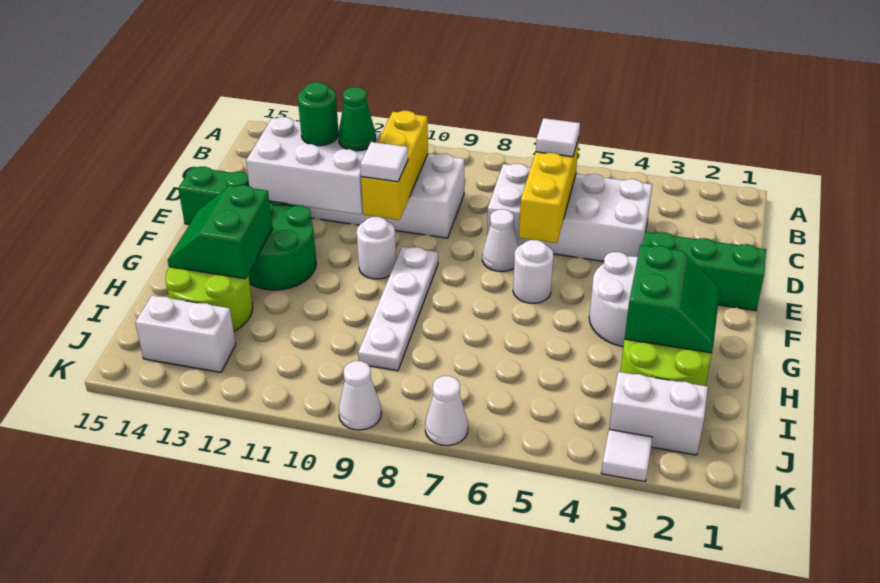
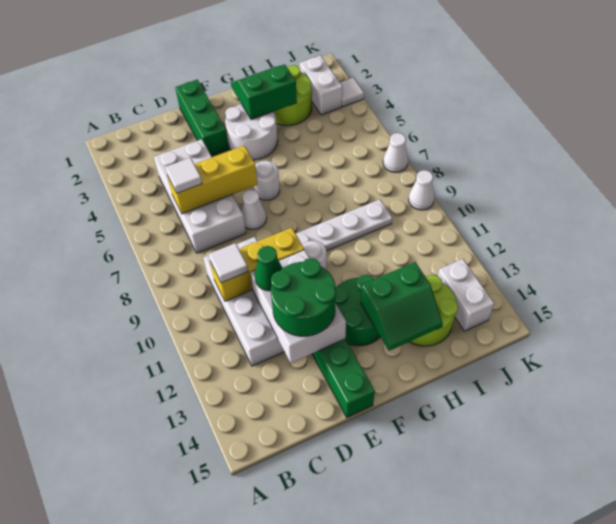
green 1x1 round brick [298,82,339,146] -> green 2x2 round brick [271,258,336,336]
white 1x1 tile [360,142,408,182] -> white 1x1 tile moved to [209,243,248,283]

